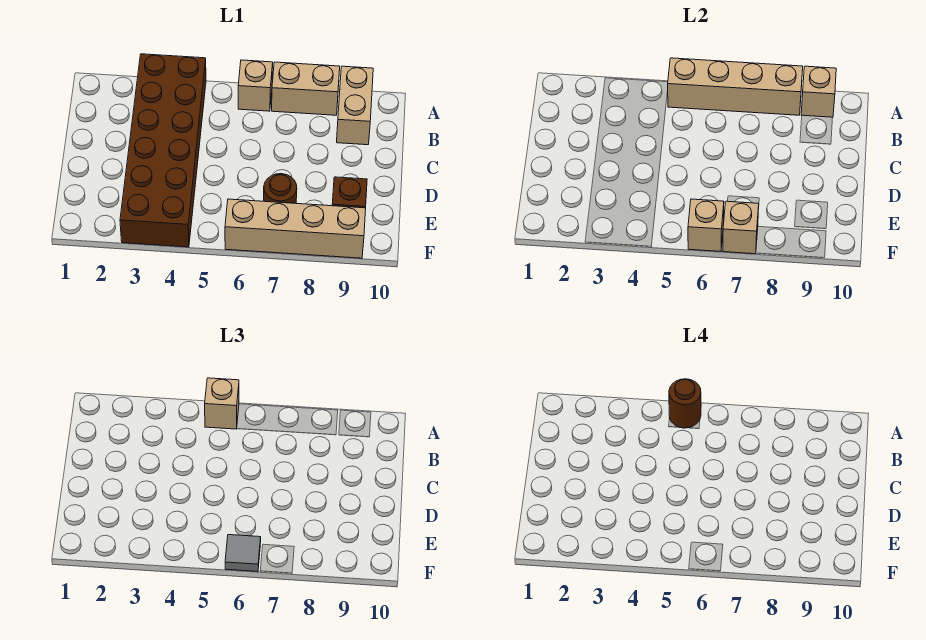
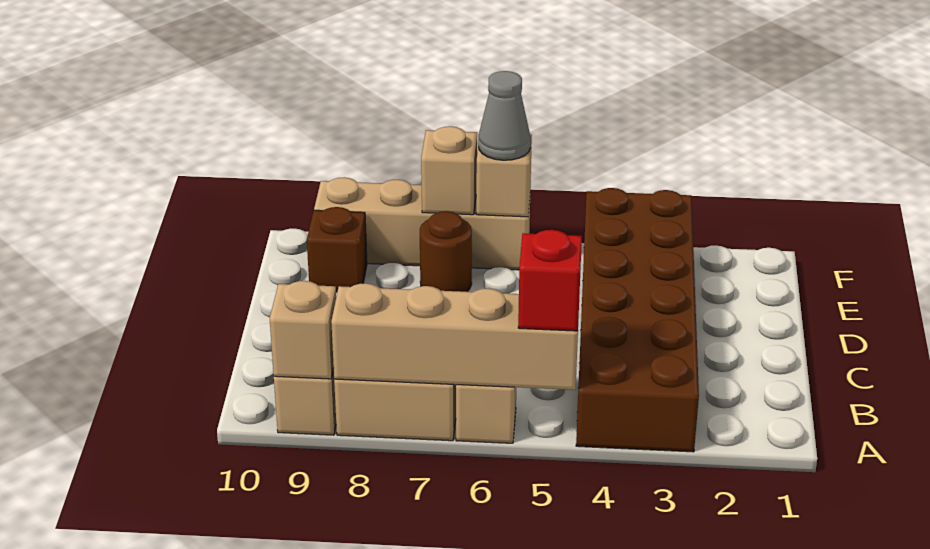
tan 1x1 brick [205,378,239,429] -> red 1x1 brick [518,230,582,331]
brown 1x1 round brick [669,379,701,428] -> none
grey 1x1 tile [225,535,261,572] -> grey 1x1 cone [478,71,531,160]

